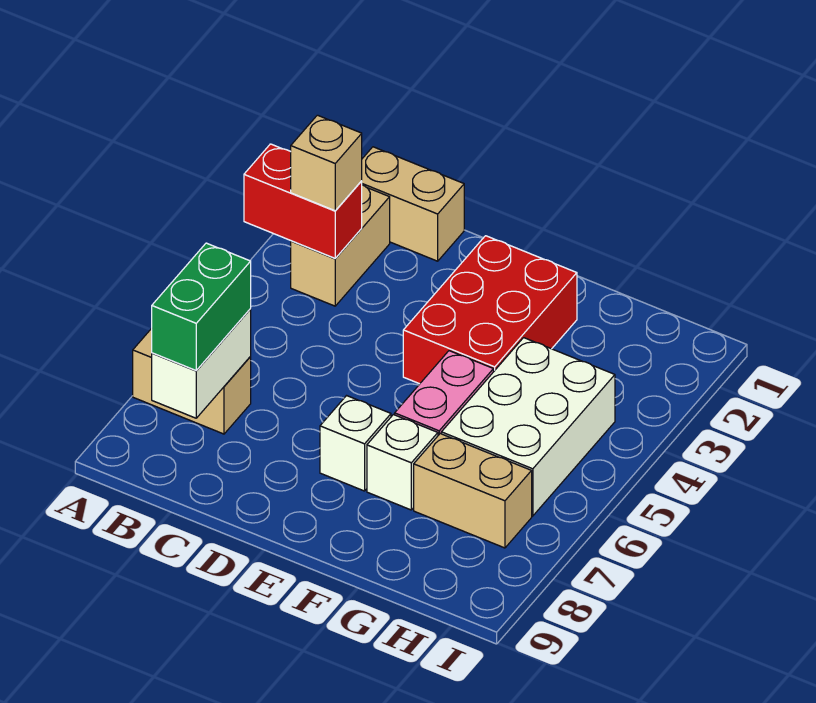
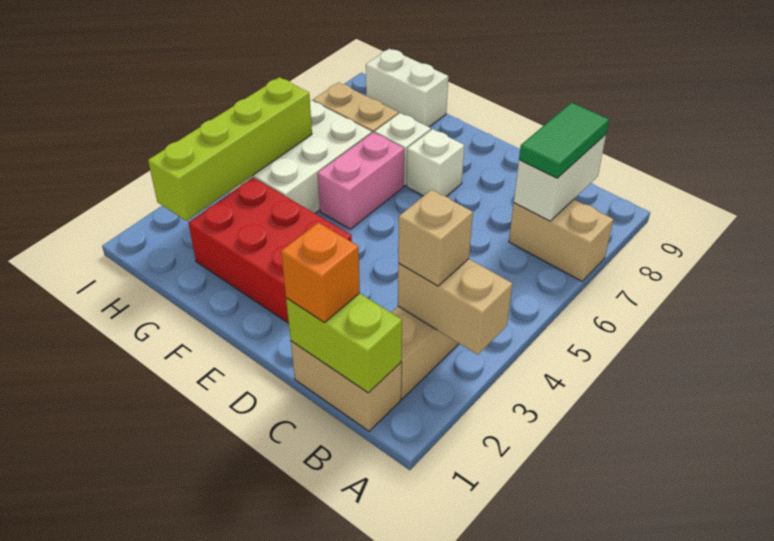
red 1x2 brick [244,144,362,258] -> tan 1x2 brick [398,259,512,355]
none -> lime 1x2 brick [286,293,402,393]
green 1x2 brick [152,243,251,371] -> green 1x2 tile [519,103,609,178]
none -> orange 1x1 brick [281,222,360,322]
red 2x3 brick [403,236,577,384] -> red 2x3 brick turned to [188,178,352,323]
none -> white 1x2 brick [366,49,448,127]
none -> lime 1x4 brick [148,77,312,221]

